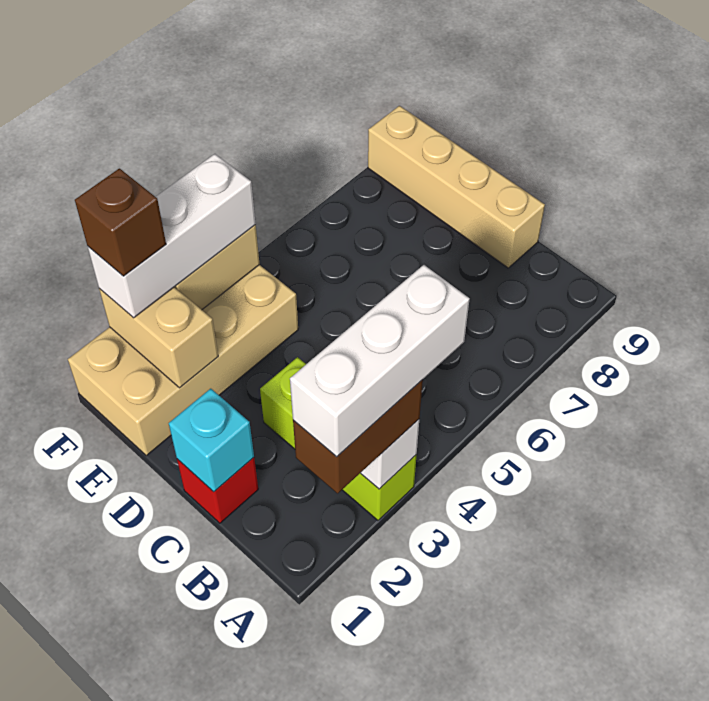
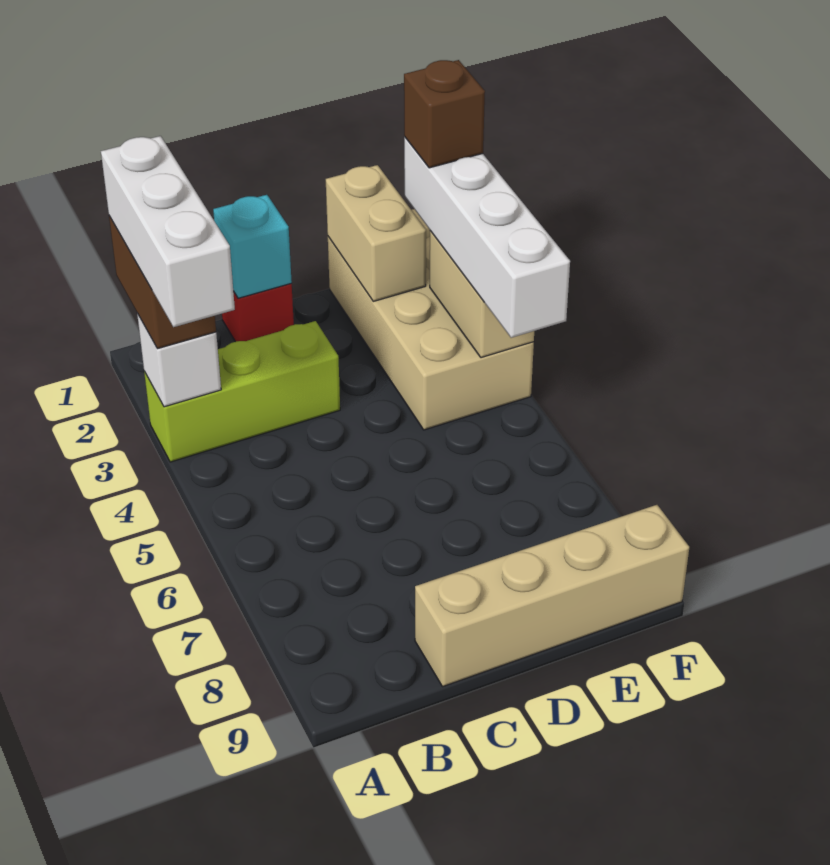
tan 1x2 brick [99,287,218,388] -> tan 1x2 brick turned to [326,165,426,301]
white 1x3 brick [88,154,256,318] -> white 1x4 brick [404,137,570,338]

